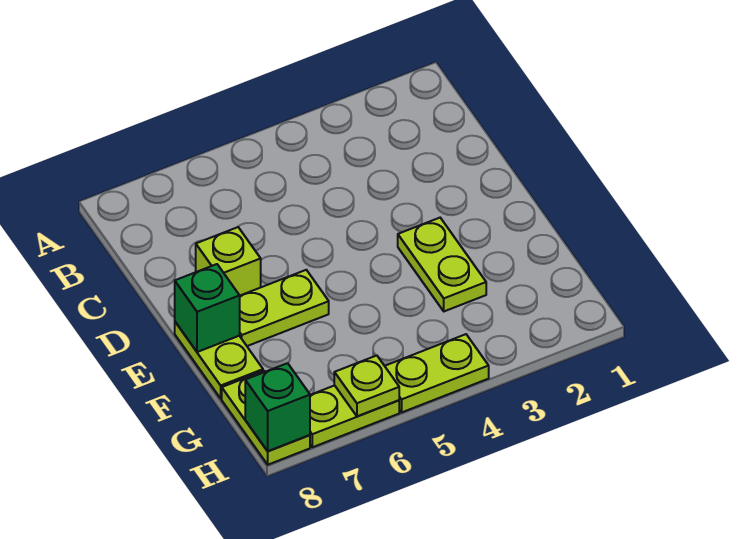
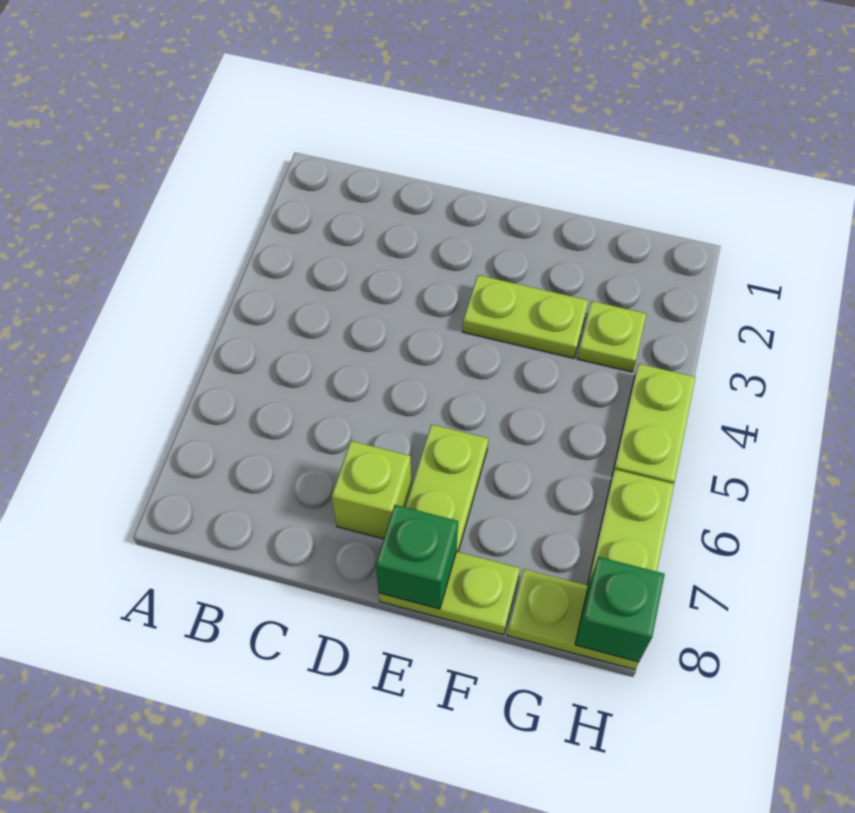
lime 1x1 plate [334,356,399,416] -> lime 1x1 plate moved to [577,301,647,372]

